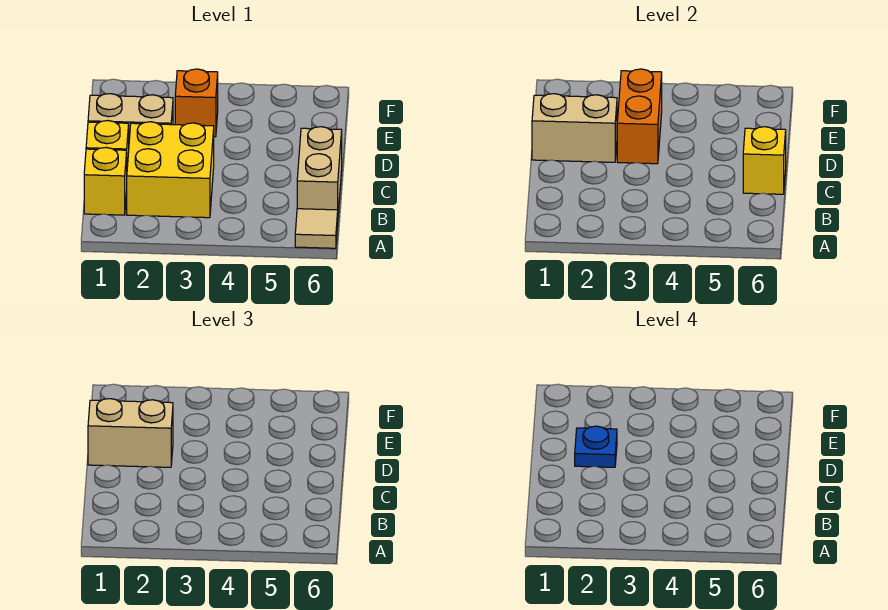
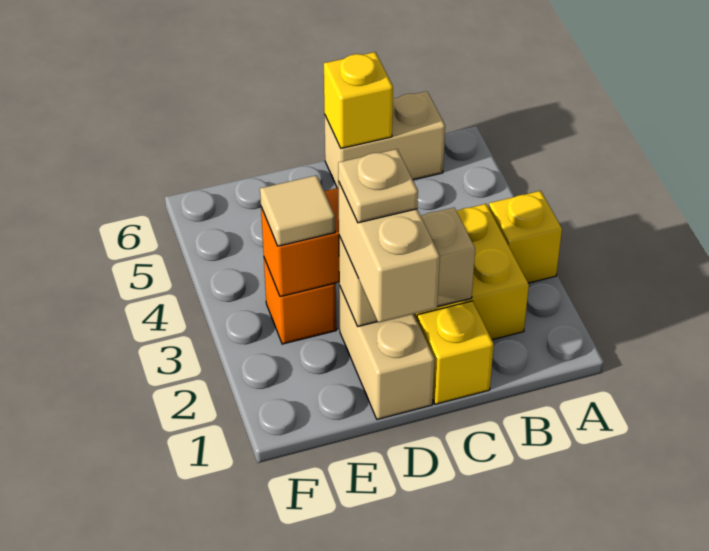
tan 1x1 tile [295,209,338,248] -> tan 1x1 tile moved to [260,175,335,246]
yellow 1x1 brick [84,148,127,215] -> yellow 1x1 brick moved to [489,191,562,283]
tan 1x2 brick [532,94,617,162] -> tan 1x2 brick turned to [339,208,475,326]
blue 1x1 plate [575,426,617,467] -> tan 1x1 plate [338,149,418,223]

